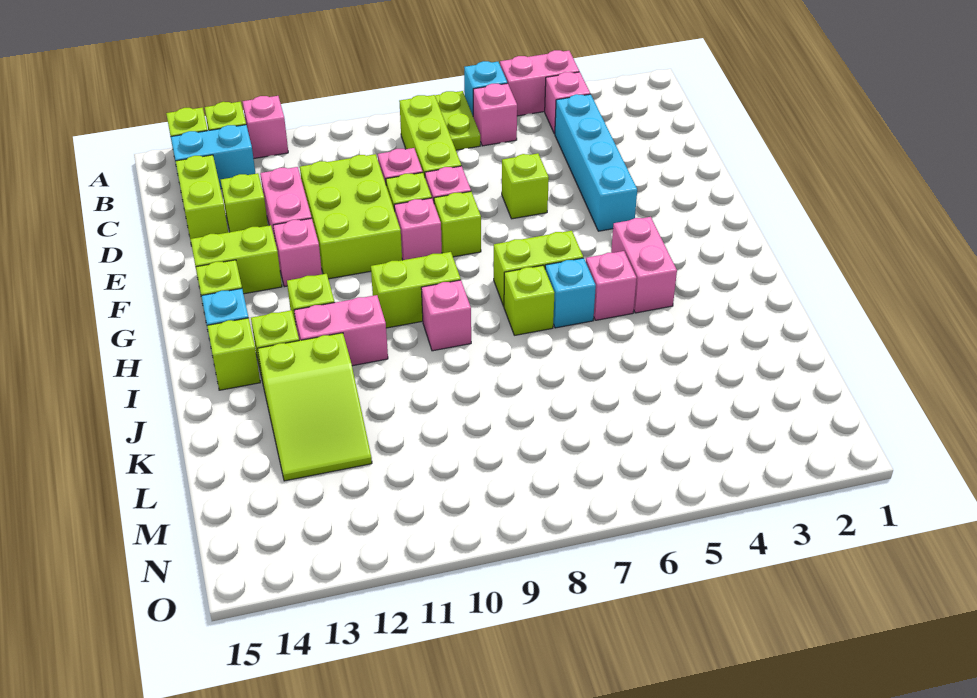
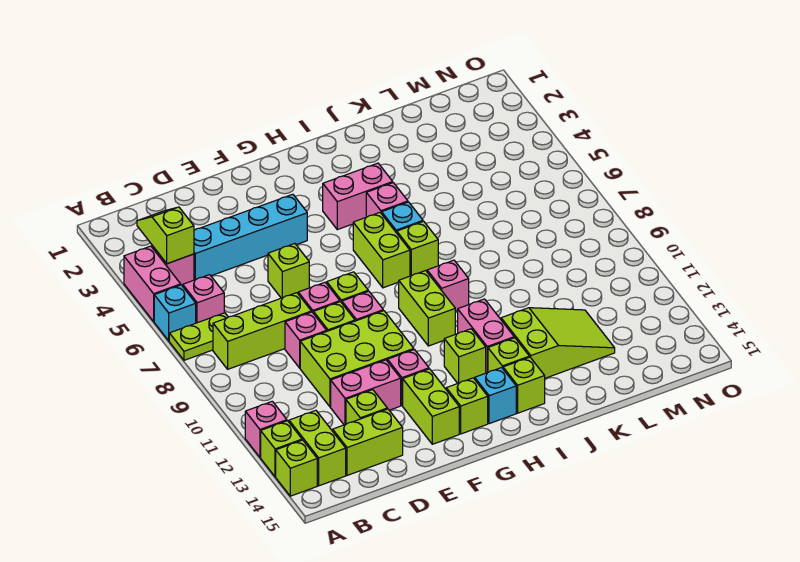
none -> lime 1x2 slope [137,207,194,264]
cyan 1x2 brick [171,125,256,189] -> lime 1x2 brick [289,410,346,486]

